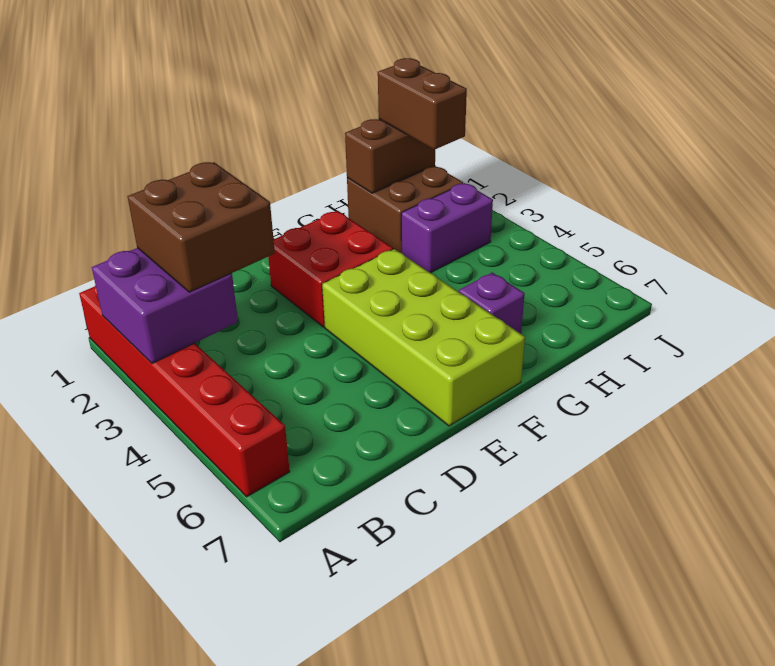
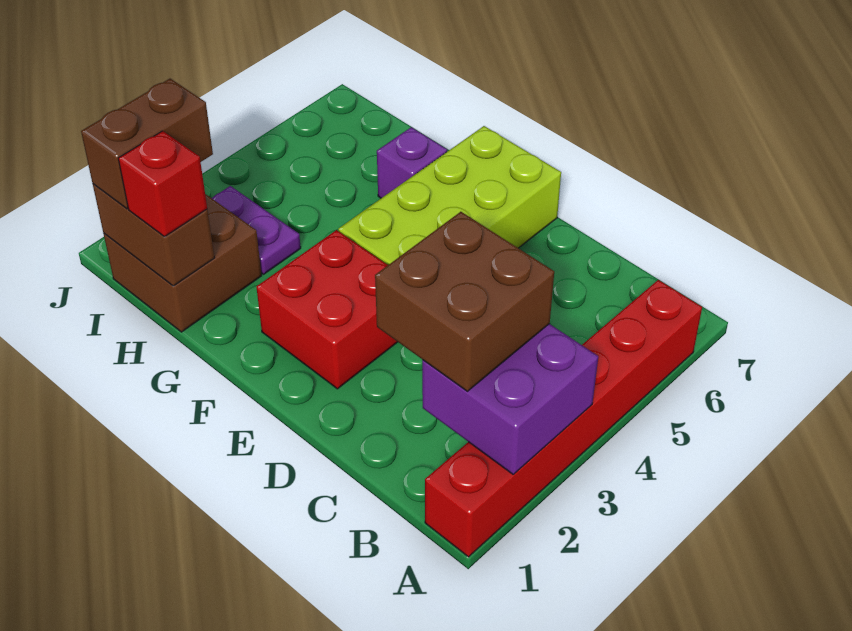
none -> red 1x1 brick [118,131,207,237]
purple 1x2 brick [401,183,493,273] -> purple 1x2 plate [212,186,301,274]

